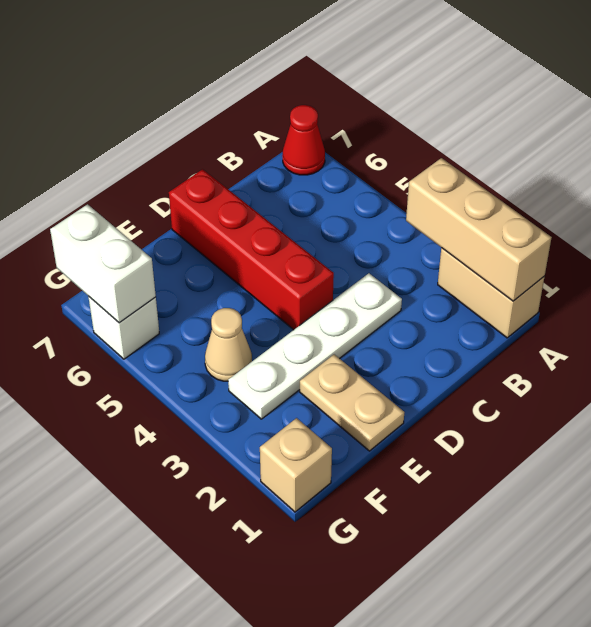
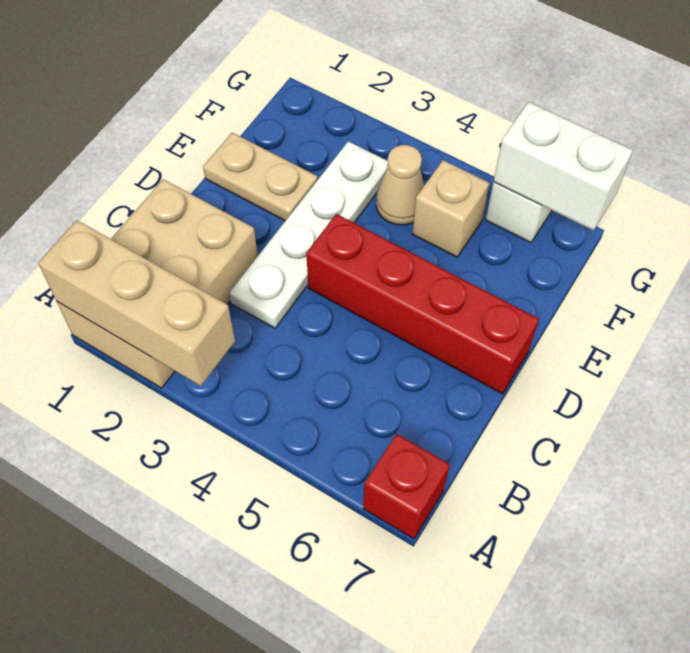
tan 1x2 brick [438,248,545,338] -> tan 2x3 brick [57,179,258,388]
red 1x1 cone [282,105,325,175] -> red 1x1 brick [363,434,450,539]
tan 1x1 brick [260,418,332,512] -> tan 1x1 brick moved to [412,160,490,257]

